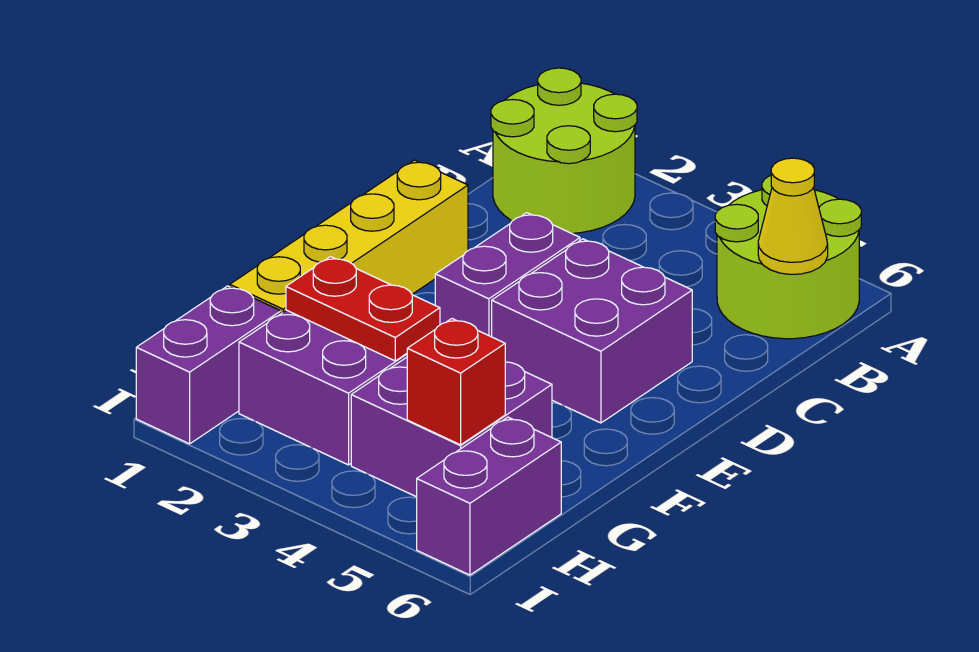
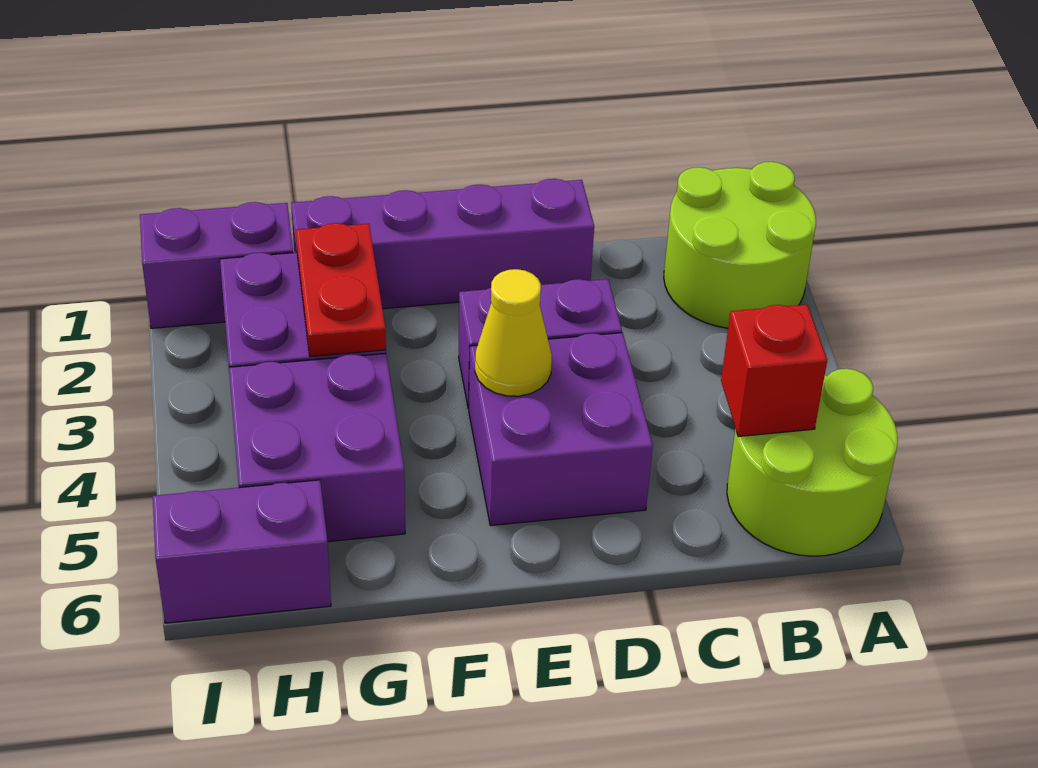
yellow 1x1 cone [758,158,828,275] -> yellow 1x1 cone moved to [475,269,552,396]
yellow 1x4 brick [230,160,468,314] -> purple 1x4 brick [291,179,594,309]
red 1x1 brick [407,319,505,445] -> red 1x1 brick moved to [721,305,827,437]

